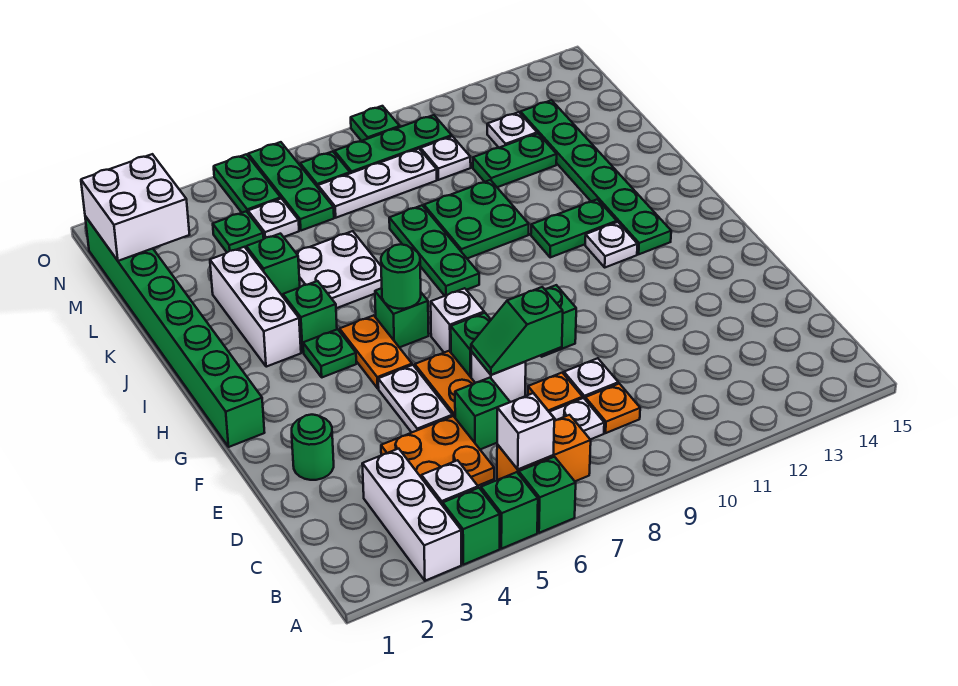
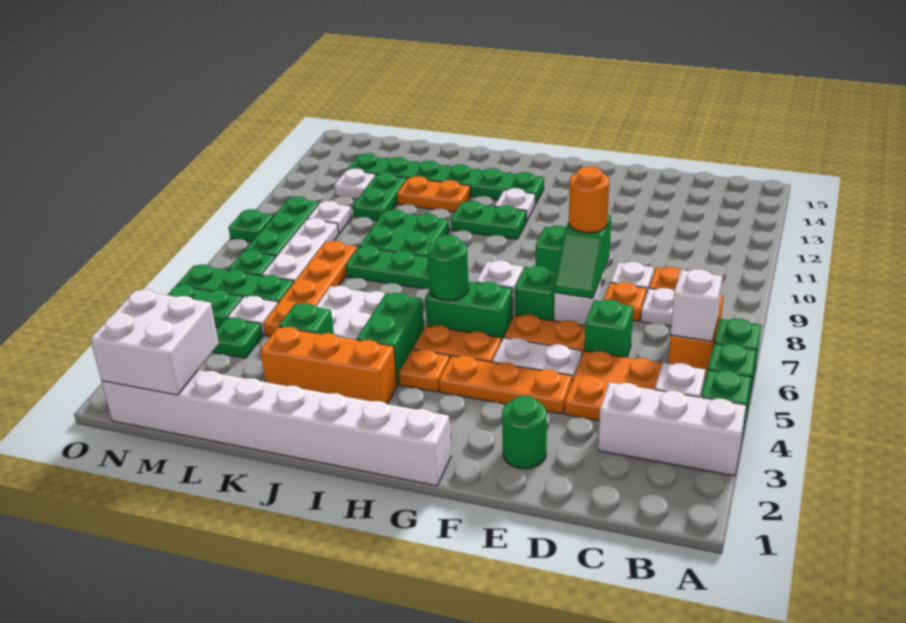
none -> orange 1x3 plate [439,356,572,414]
none -> orange 1x1 round brick [569,166,609,233]
green 1x8 brick [85,216,265,447] -> white 1x8 brick [102,370,451,486]
green 1x1 plate [303,329,356,377] -> orange 1x1 plate [399,349,450,392]
green 1x1 brick [375,288,429,348] -> green 1x2 brick [425,281,513,340]
white 1x3 brick [210,247,301,367] -> orange 1x3 brick [260,327,397,403]
green 1x1 brick [283,281,337,352] -> green 1x2 brick [356,293,424,385]
green 1x2 plate [531,199,617,258] -> green 1x2 plate turned to [451,201,526,239]
none -> orange 1x2 plate [397,176,470,212]
none -> orange 1x4 plate [263,241,357,336]

